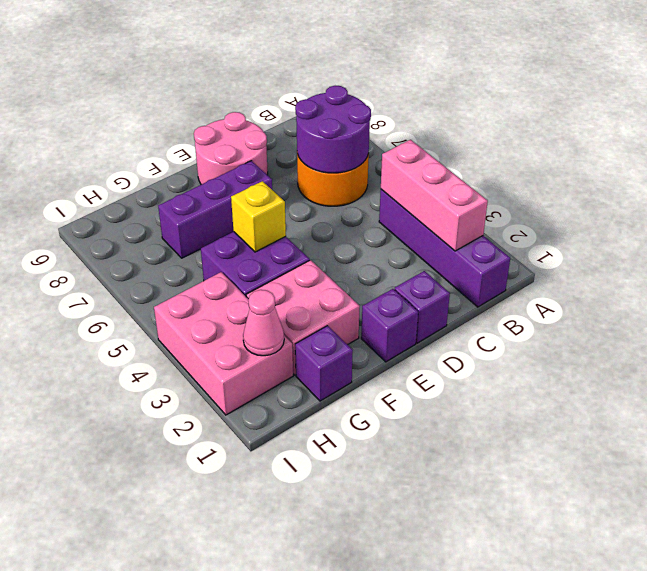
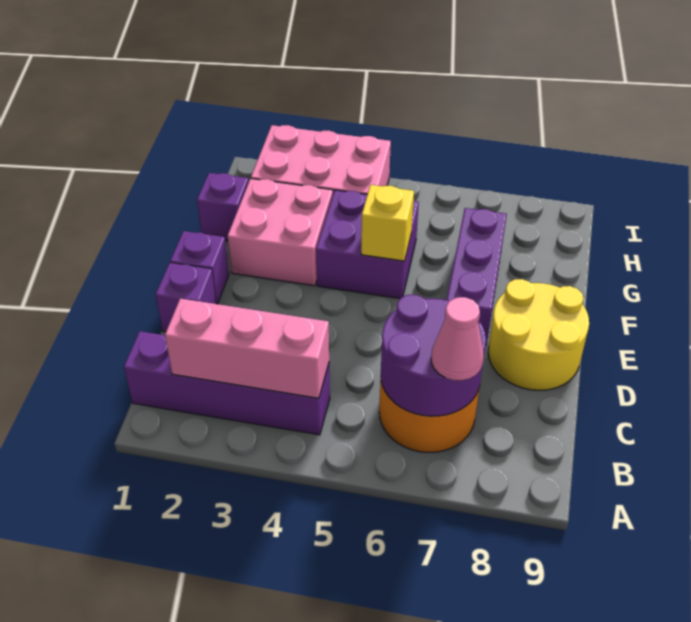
pink 2x2 round brick [194,112,268,185] -> yellow 2x2 round brick [488,279,589,390]
pink 1x1 cone [243,290,284,356] -> pink 1x1 cone moved to [431,297,484,381]

